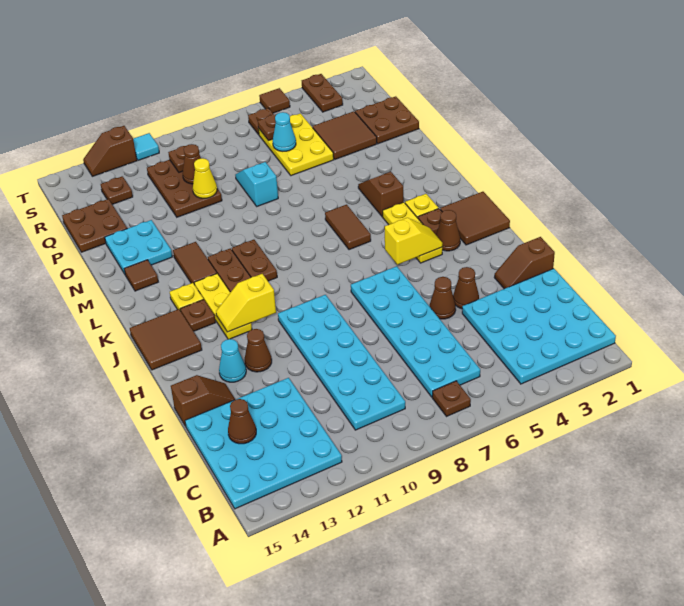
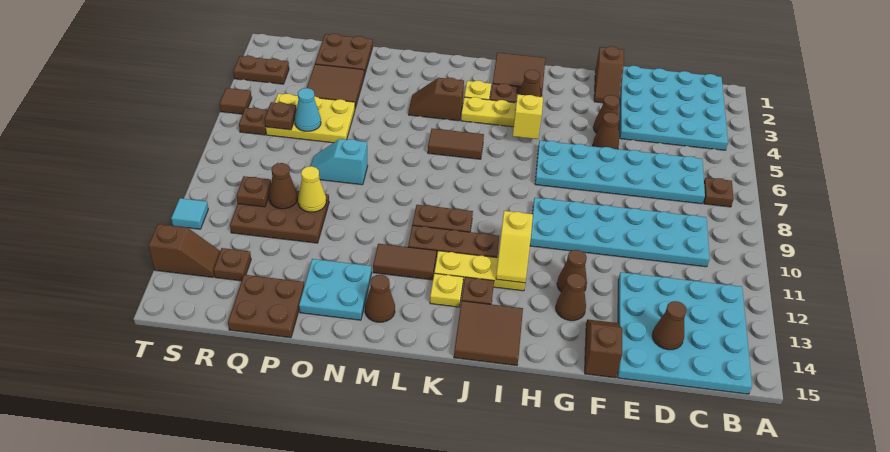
cyan 1x1 cone [219,339,246,382] -> brown 1x1 cone [556,273,586,321]
brown 1x1 tile [124,260,158,291] -> brown 1x1 cone [365,275,395,322]
brown 1x2 slope [83,126,137,176] -> brown 1x2 slope turned to [149,224,220,277]

